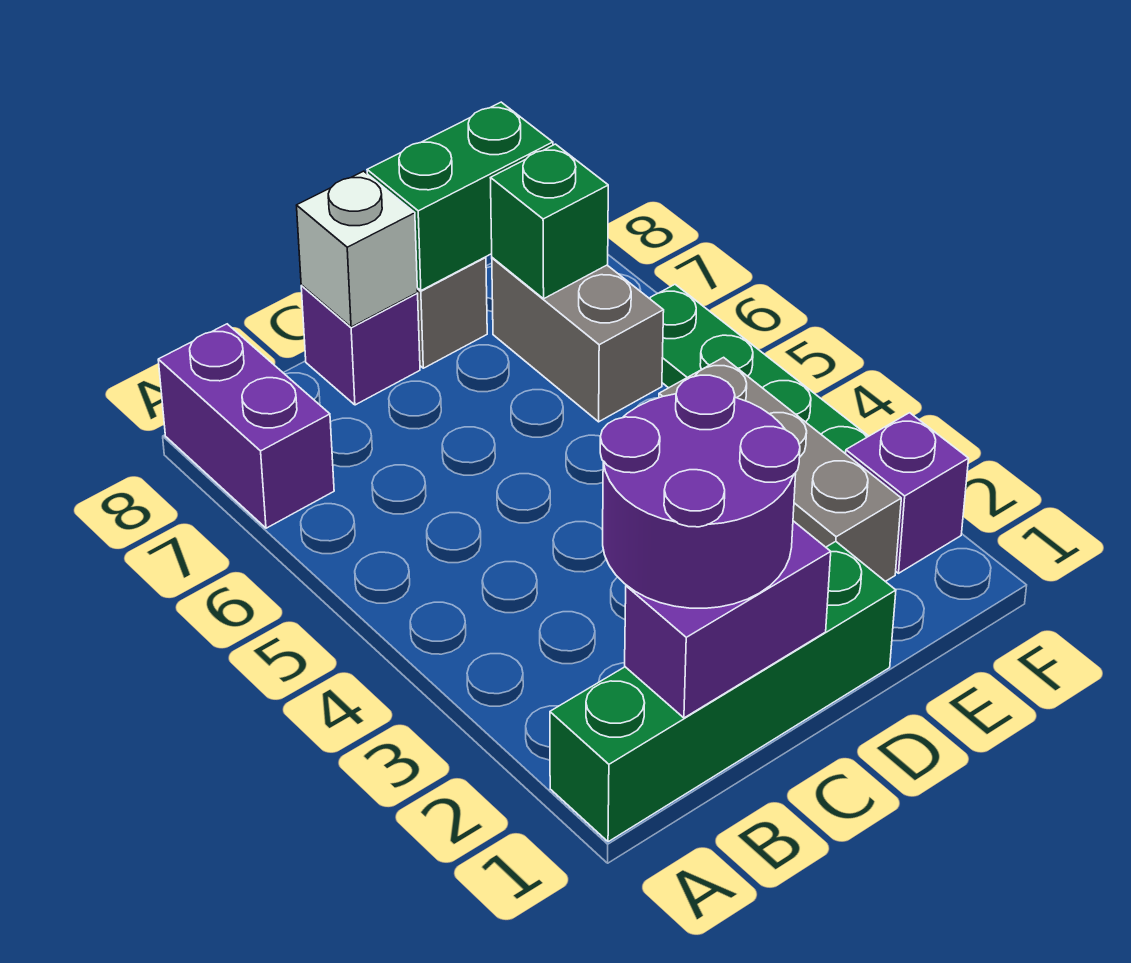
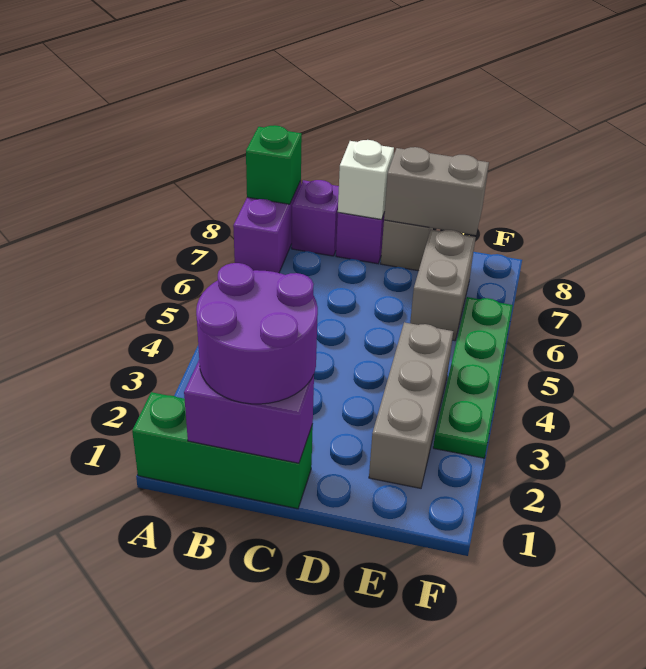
green 1x4 brick [550,542,896,842] -> green 1x3 brick [132,392,313,509]
green 1x2 brick [367,102,553,290] -> grey 1x2 brick [384,147,489,235]
green 1x1 brick [491,144,608,299] -> green 1x1 brick moved to [246,125,302,204]
purple 1x1 brick [846,413,969,573] -> purple 1x1 brick moved to [292,180,339,256]

